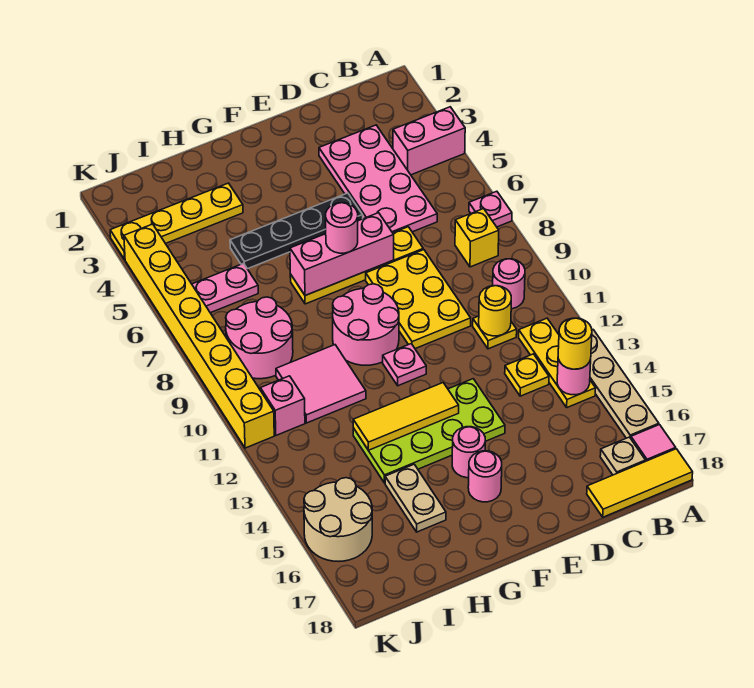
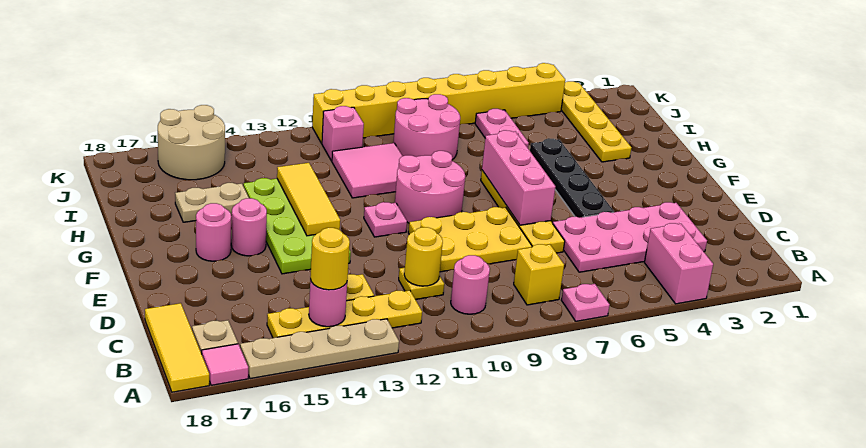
yellow 1x3 plate [519,318,596,407] -> yellow 1x4 plate [267,290,422,338]
pink 1x1 round brick [326,203,358,253] -> none

